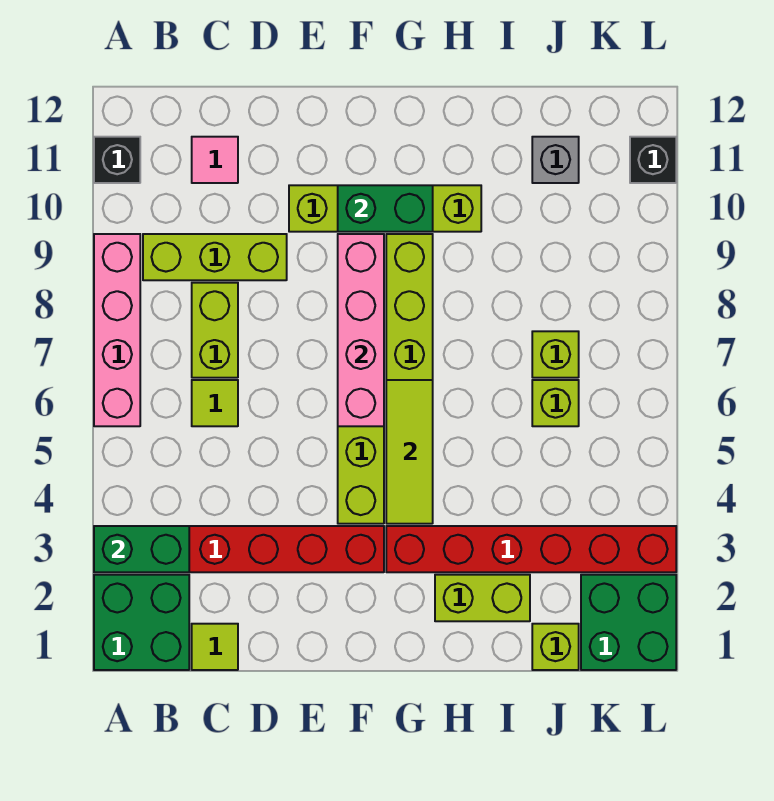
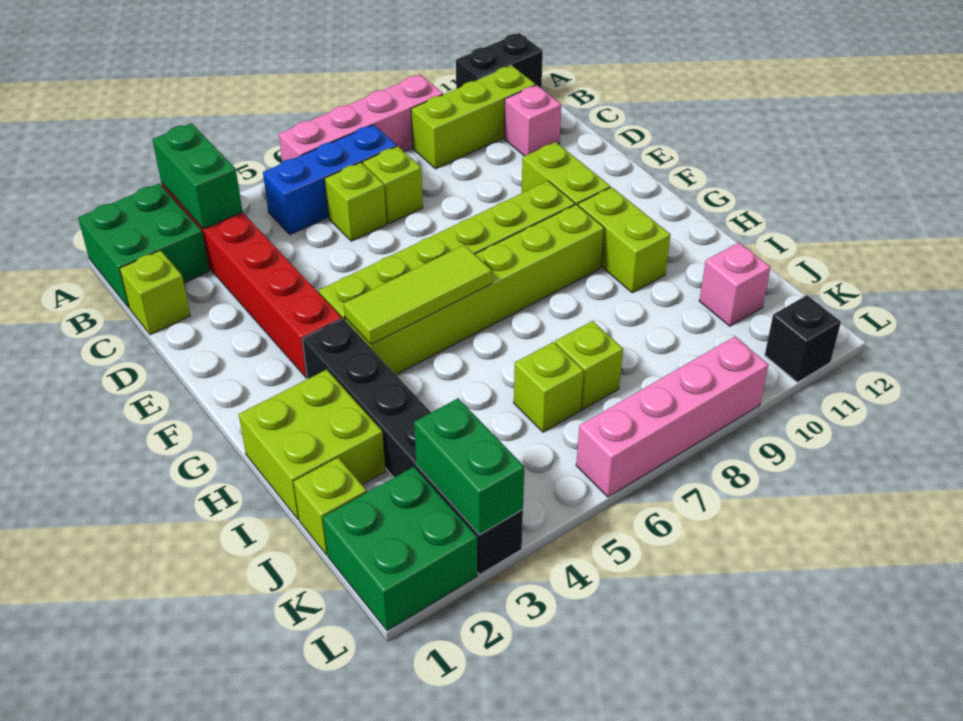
black 1x1 brick [94,137,140,183] -> black 1x2 brick [456,33,543,89]
none -> blue 1x3 brick [263,125,397,235]
lime 1x3 brick [143,234,287,280] -> lime 1x3 brick turned to [411,66,535,169]
lime 1x1 tile [192,624,238,670] -> lime 1x1 brick [120,250,190,335]
lime 1x1 tile [192,380,238,426] -> lime 1x1 brick [325,162,387,241]
lime 1x2 brick [192,283,238,378] -> lime 1x1 brick [363,146,423,224]
pink 1x1 tile [192,137,238,183] -> pink 1x1 brick [504,85,561,156]
pink 1x4 brick [338,234,384,426] -> pink 1x4 brick moved to [576,337,768,497]
green 1x2 brick [338,185,433,232] -> green 1x2 brick moved to [414,398,524,535]
red 1x6 brick [386,526,676,572] -> black 1x6 brick [302,319,523,574]
lime 1x2 brick [435,575,530,621] -> lime 2x2 brick [239,370,385,519]
grey 1x1 brick [532,137,579,183] -> pink 1x1 brick [699,243,771,326]

